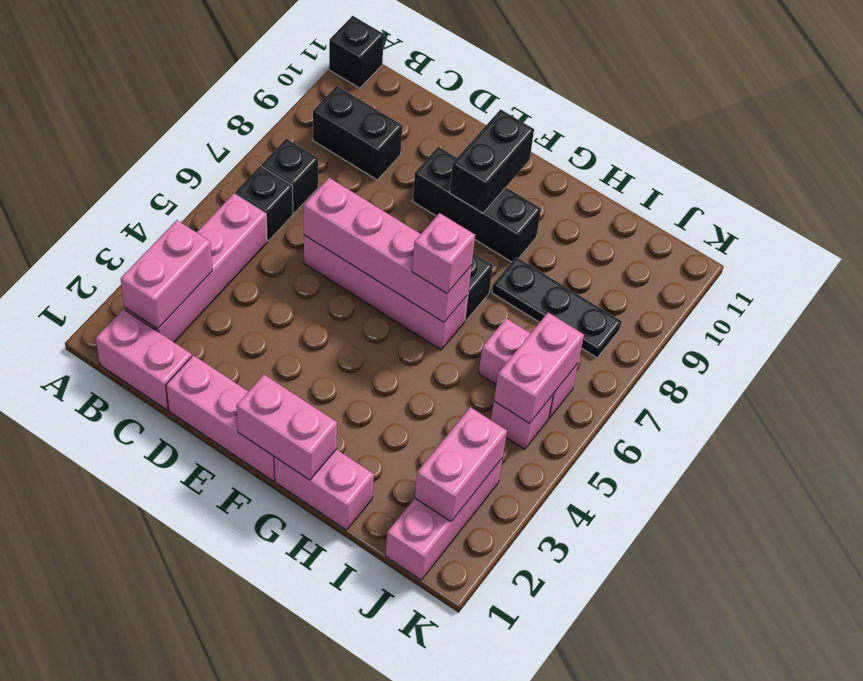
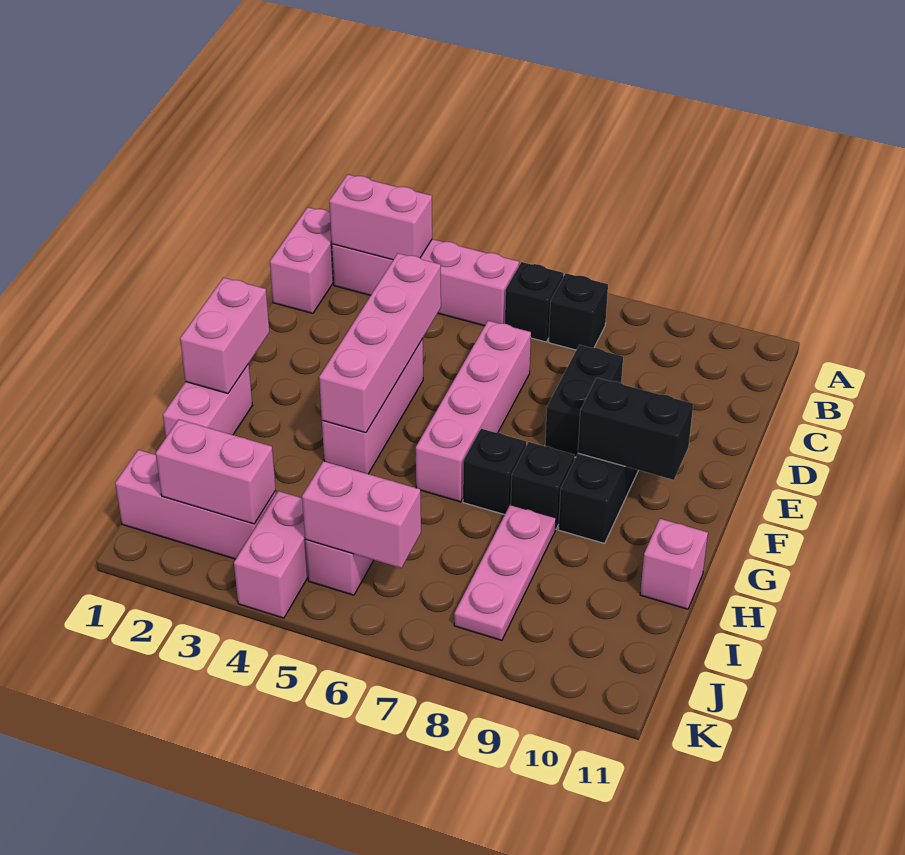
black 1x1 brick [329,16,384,88] -> black 1x1 brick moved to [511,442,575,529]
black 1x2 brick [313,86,402,180] -> black 1x2 brick moved to [545,345,623,457]
pink 1x3 brick [166,355,275,481] -> pink 1x3 brick moved to [322,339,423,474]
pink 1x4 brick [304,178,472,322] -> pink 1x4 brick moved to [319,253,441,433]
pink 1x1 brick [412,213,475,293] -> pink 1x1 brick moved to [640,519,708,609]
black 1x3 plate [492,257,622,358] -> pink 1x3 plate [454,505,556,640]
pink 1x2 brick [479,318,578,418] -> pink 1x2 brick moved to [234,491,308,618]

